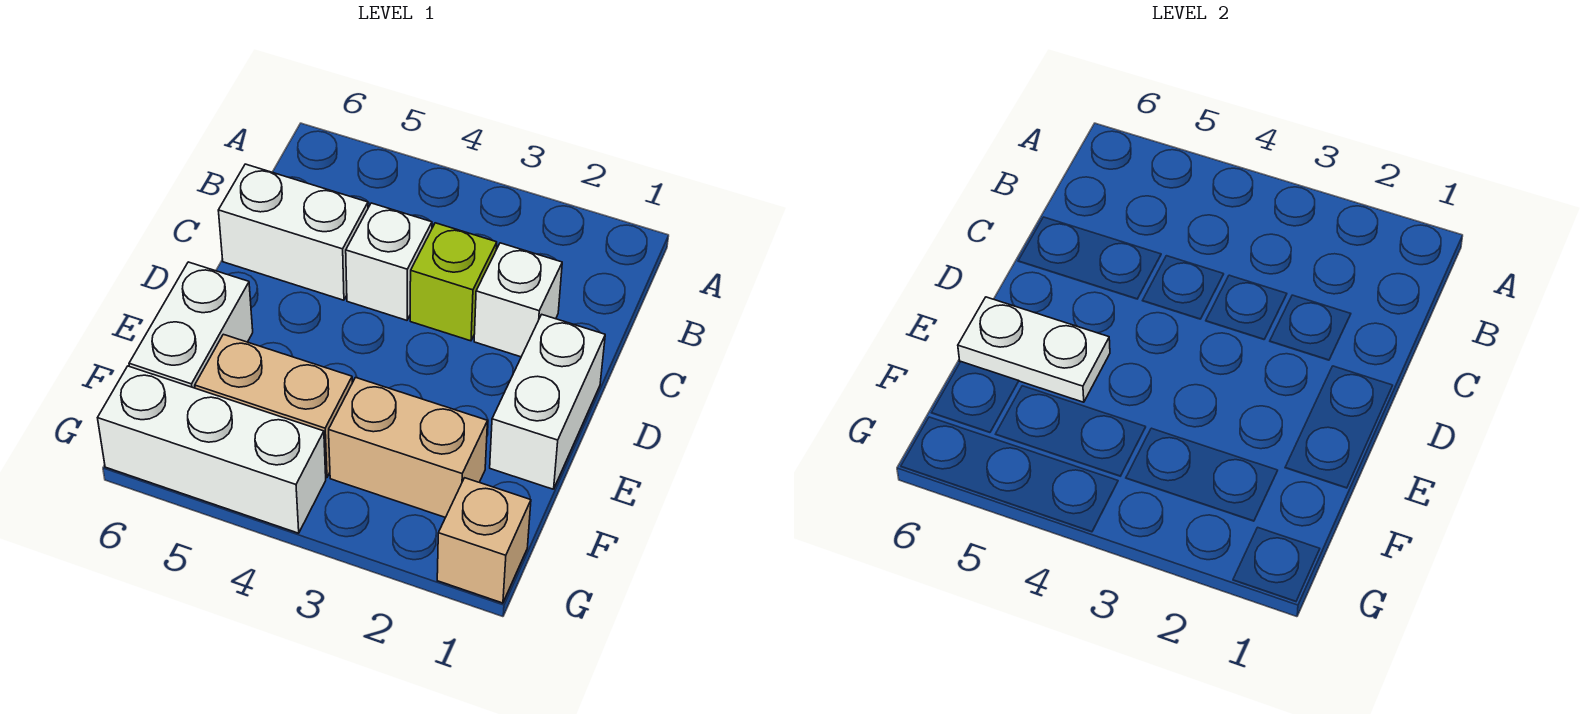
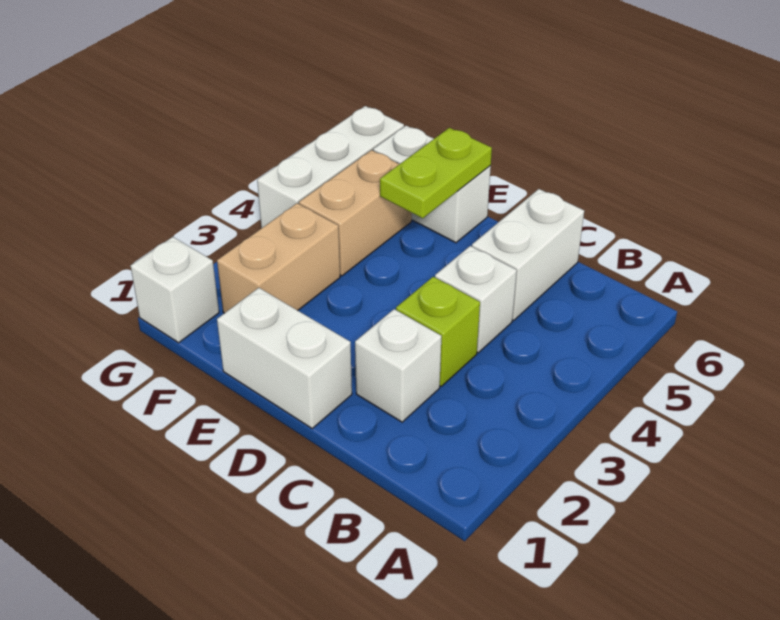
white 1x2 plate [958,297,1110,402] -> lime 1x2 plate [380,128,492,218]
tan 1x1 brick [437,478,531,603] -> white 1x1 brick [131,237,219,343]

